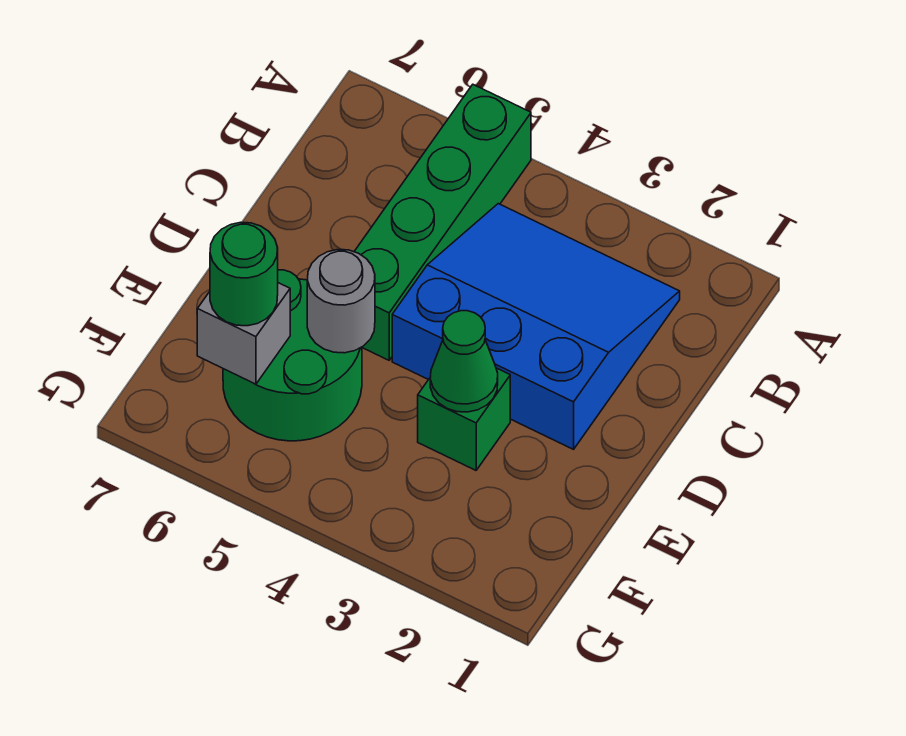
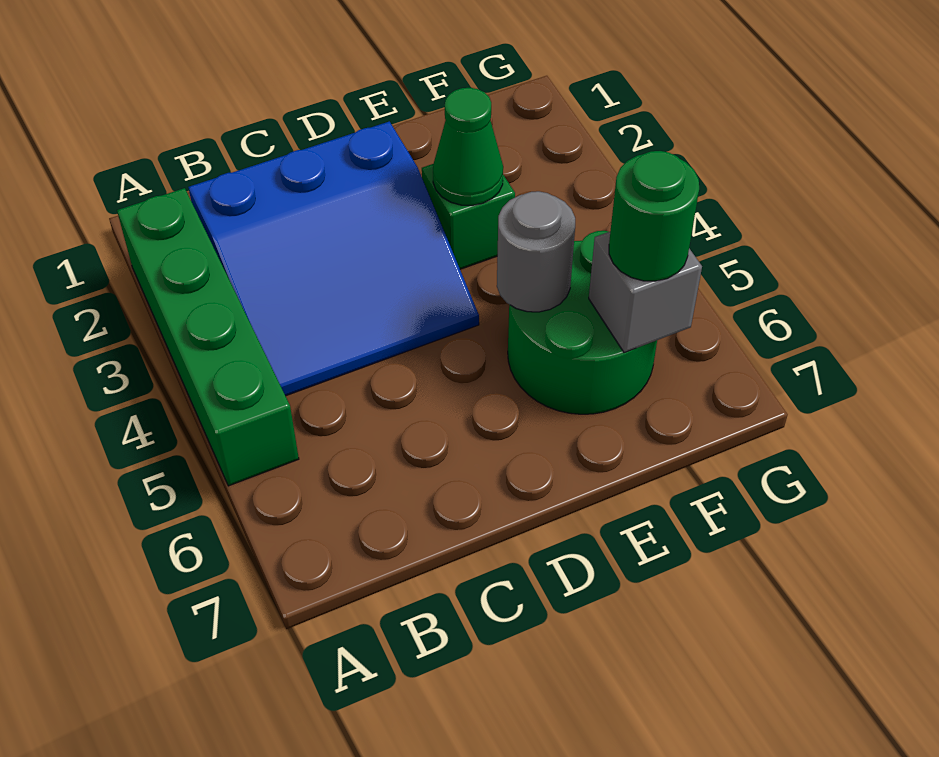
green 1x4 brick [354,85,531,360] -> green 1x4 brick turned to [117,188,299,486]
blue 3x3 slope [392,204,680,449] -> blue 3x3 slope turned to [188,121,479,396]

